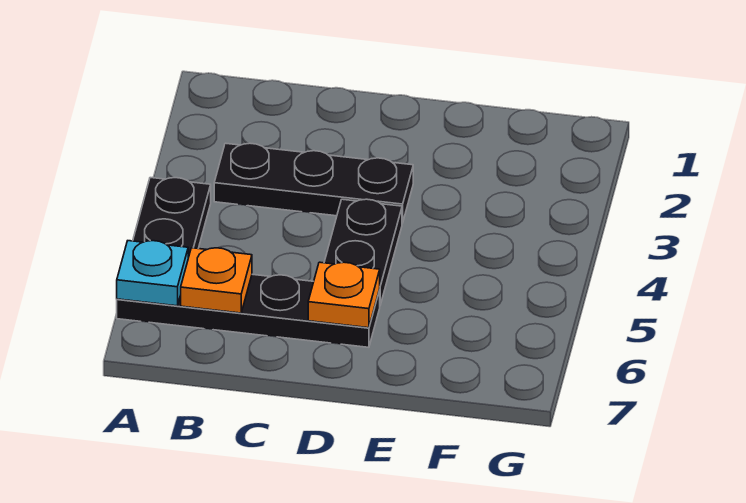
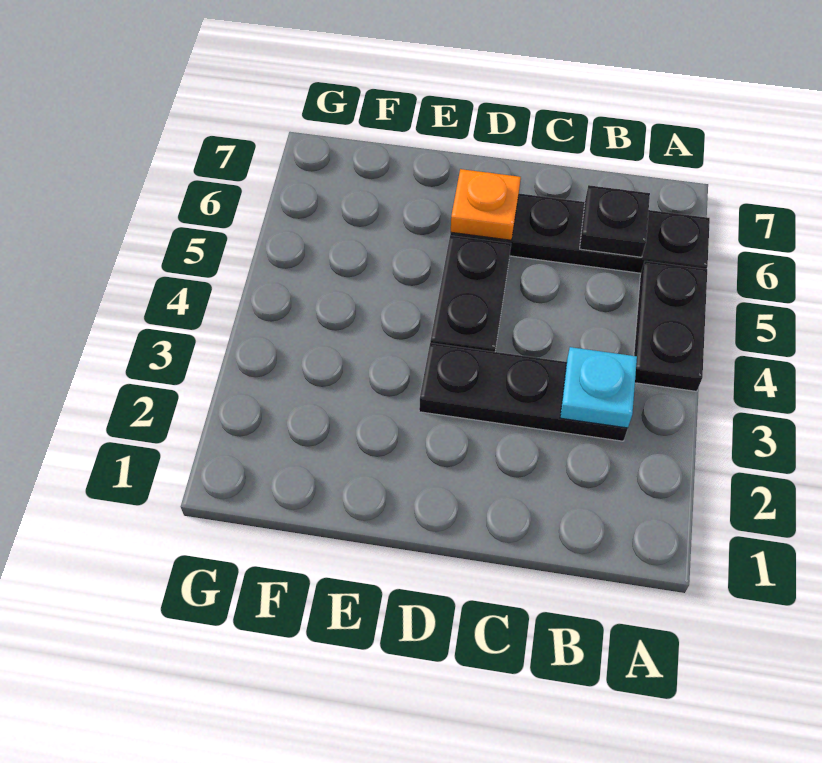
cyan 1x1 plate [117,241,188,306] -> cyan 1x1 plate moved to [560,347,637,428]
orange 1x1 plate [181,248,252,313] -> black 1x1 plate [580,185,650,257]

